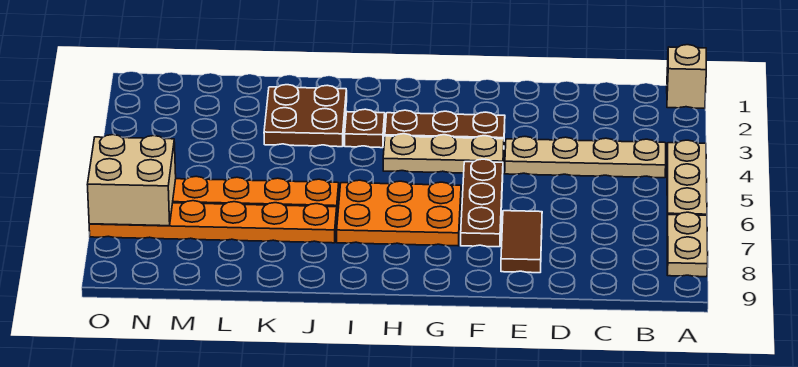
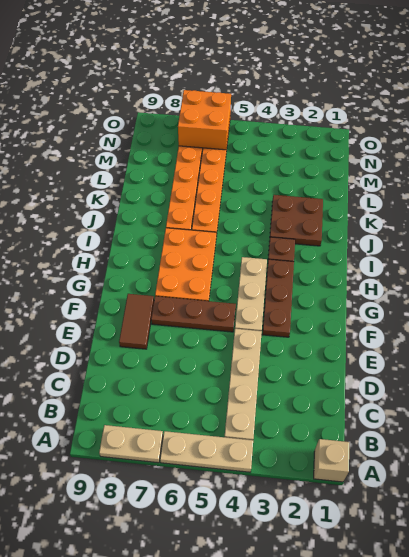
brown 1x2 tile [501,211,542,273] -> brown 1x2 tile turned to [119,294,154,349]
tan 2x2 brick [87,135,176,226] -> orange 2x2 brick [178,90,231,150]

